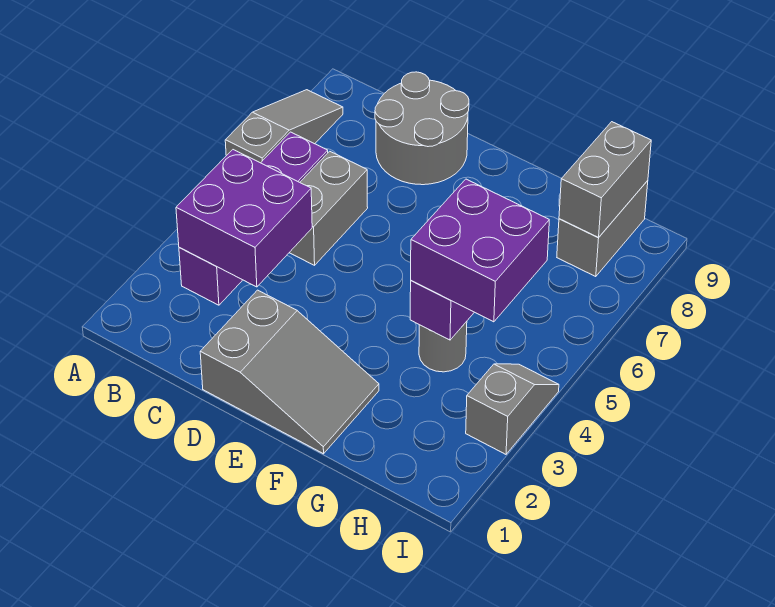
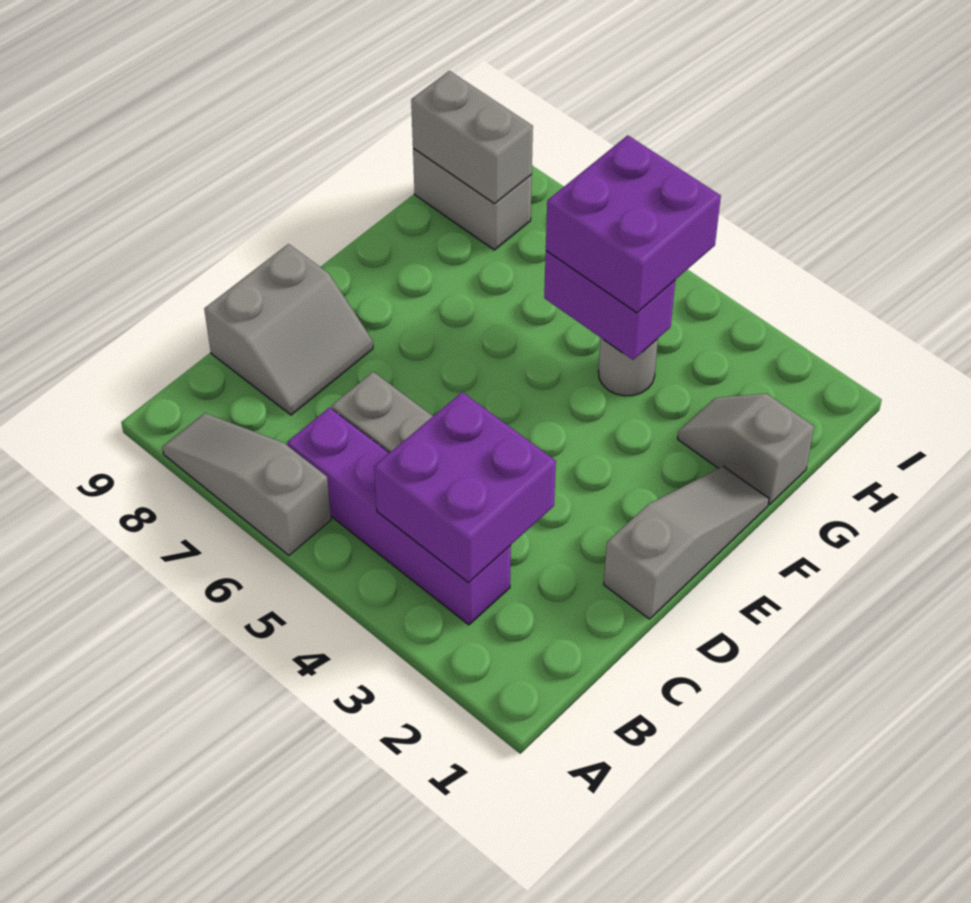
grey 2x2 round brick [375,72,469,185] -> grey 2x2 slope [204,244,373,415]
grey 2x3 slope [200,290,379,454] -> grey 1x3 slope [604,466,769,619]
grey 1x2 slope [466,364,559,454] -> grey 1x2 slope moved to [677,393,814,504]

